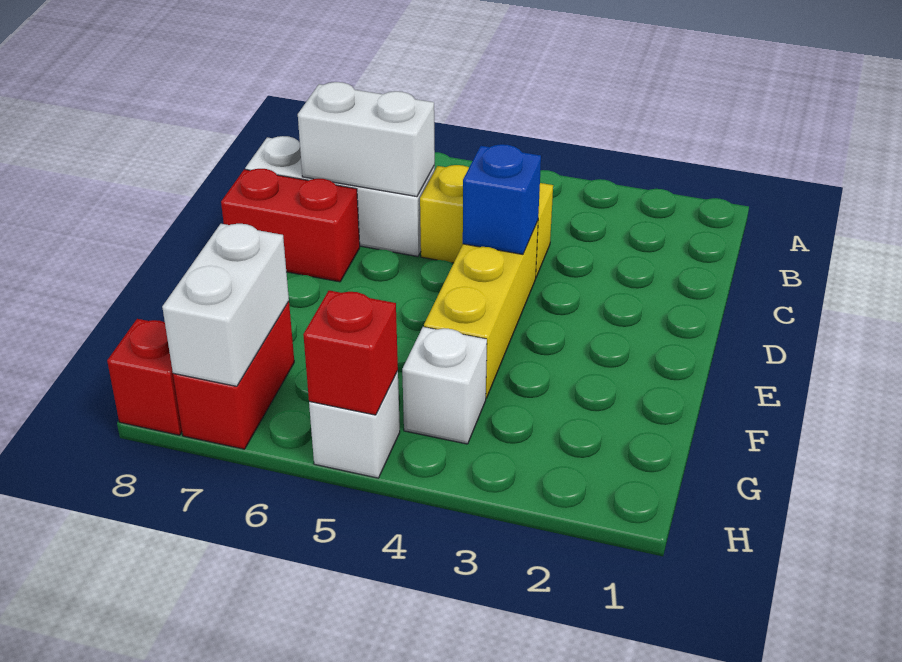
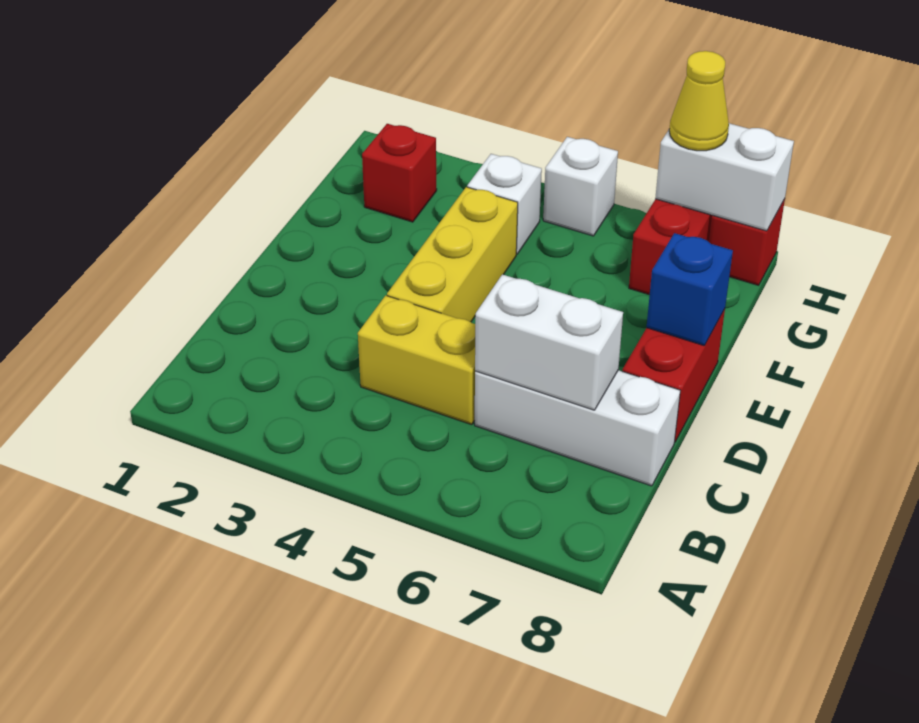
blue 1x1 brick [463,144,541,254] -> blue 1x1 brick moved to [646,233,733,346]
red 1x2 brick [221,169,360,282] -> red 1x2 brick turned to [622,309,725,442]
white 1x2 brick [162,224,289,386] -> white 1x2 brick turned to [655,123,794,231]
red 1x1 brick [303,291,398,415] -> red 1x1 brick moved to [362,124,437,222]
none -> yellow 1x1 cone [669,51,729,151]

